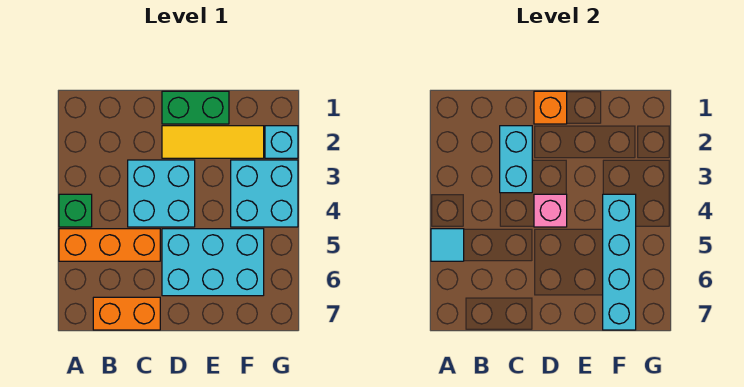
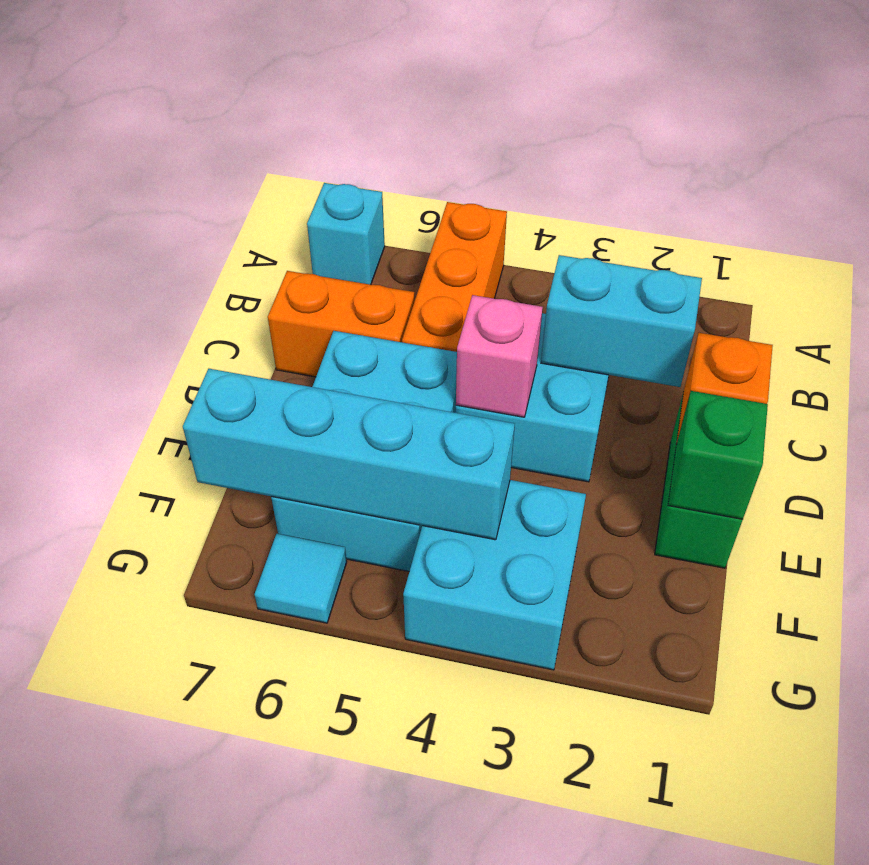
green 1x1 brick [59,194,92,227] -> green 1x1 brick moved to [668,391,768,519]
cyan 1x1 tile [431,229,464,261] -> cyan 1x1 tile moved to [255,534,347,623]
orange 1x2 brick [93,297,160,330] -> orange 1x2 brick turned to [268,271,415,377]
yellow 1x3 tile [162,126,264,158] -> none
cyan 1x1 brick [265,126,298,158] -> cyan 1x1 brick moved to [307,183,385,285]

